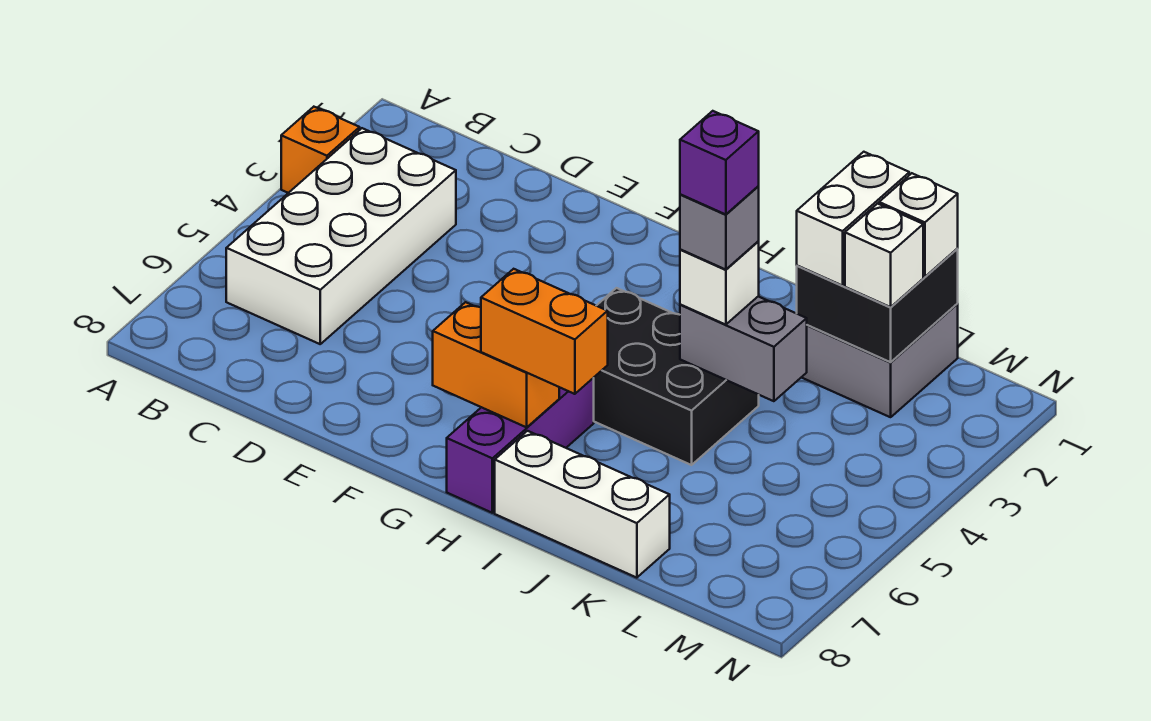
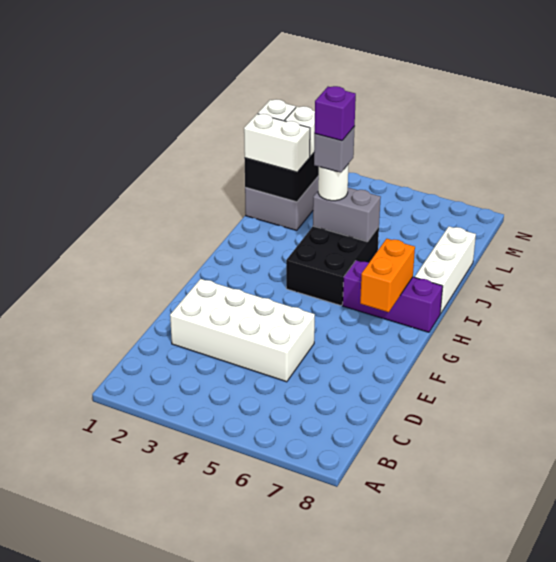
orange 1x1 brick [281,107,360,193] -> none
white 2x4 brick [226,128,456,344] -> white 2x4 brick moved to [170,279,315,382]
orange 1x2 brick [481,269,608,394] -> none
grey 1x2 brick [680,297,807,401] -> grey 1x2 brick turned to [313,188,381,242]
white 1x1 brick [680,242,759,325] -> white 1x1 round brick [318,164,349,201]

